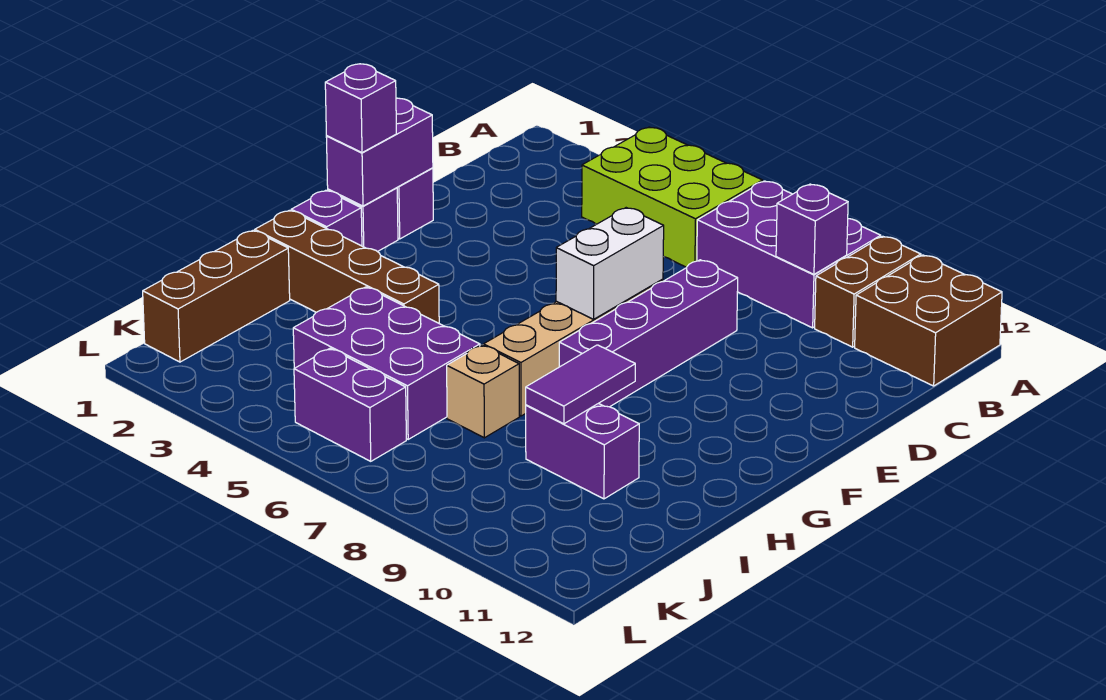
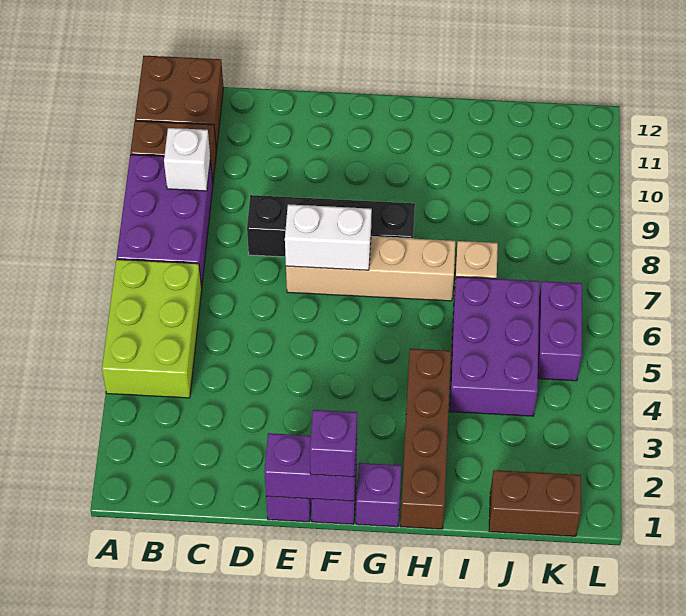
purple 1x1 brick [776,184,848,274] -> white 1x1 brick [164,128,210,191]
purple 1x4 brick [559,260,738,407] -> black 1x4 brick [247,195,415,257]
purple 1x2 tile [526,345,635,424] -> none
brown 1x3 brick [143,231,290,362] -> brown 1x2 brick [489,470,581,536]
purple 1x2 brick [526,403,639,499] -> none

